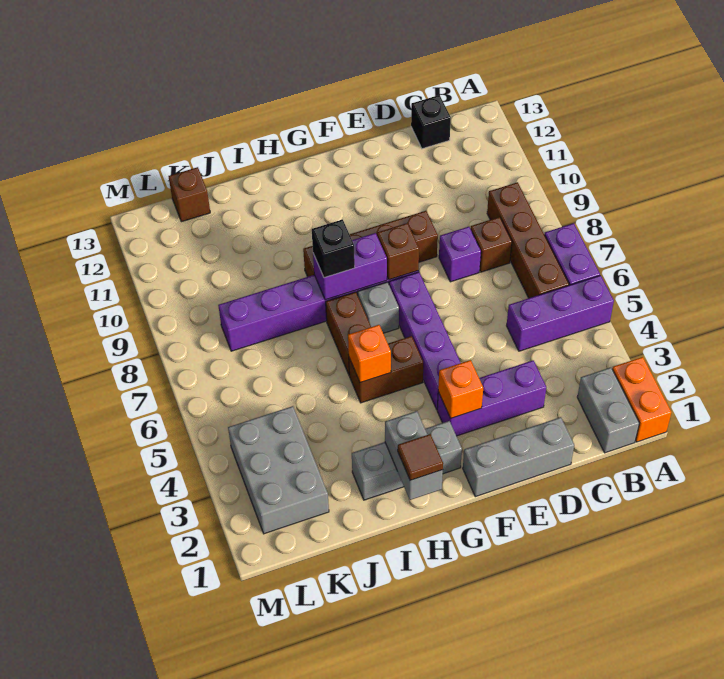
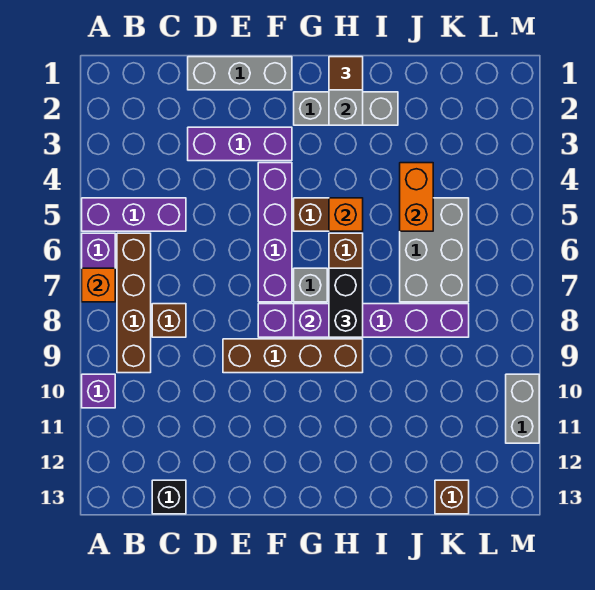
orange 1x2 brick [612,357,672,442] -> orange 1x2 brick moved to [400,163,433,231]
grey 1x2 brick [577,367,639,453] -> grey 1x2 brick moved to [506,374,539,443]
purple 1x1 brick [439,227,481,282] -> purple 1x1 brick moved to [82,374,115,408]
orange 1x1 brick [438,360,483,418] -> orange 1x1 brick moved to [82,268,115,302]
brown 1x1 brick [377,223,419,280] -> none
black 1x1 brick [312,219,355,278] -> black 1x2 brick [329,268,363,337]
grey 2x3 brick [228,406,329,534] -> grey 2x3 brick moved to [400,198,469,302]

